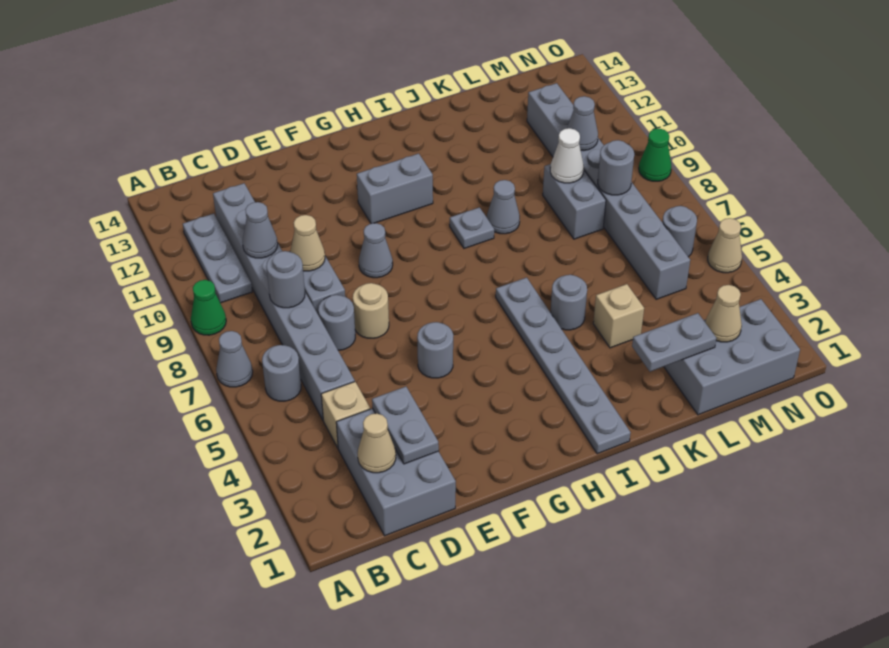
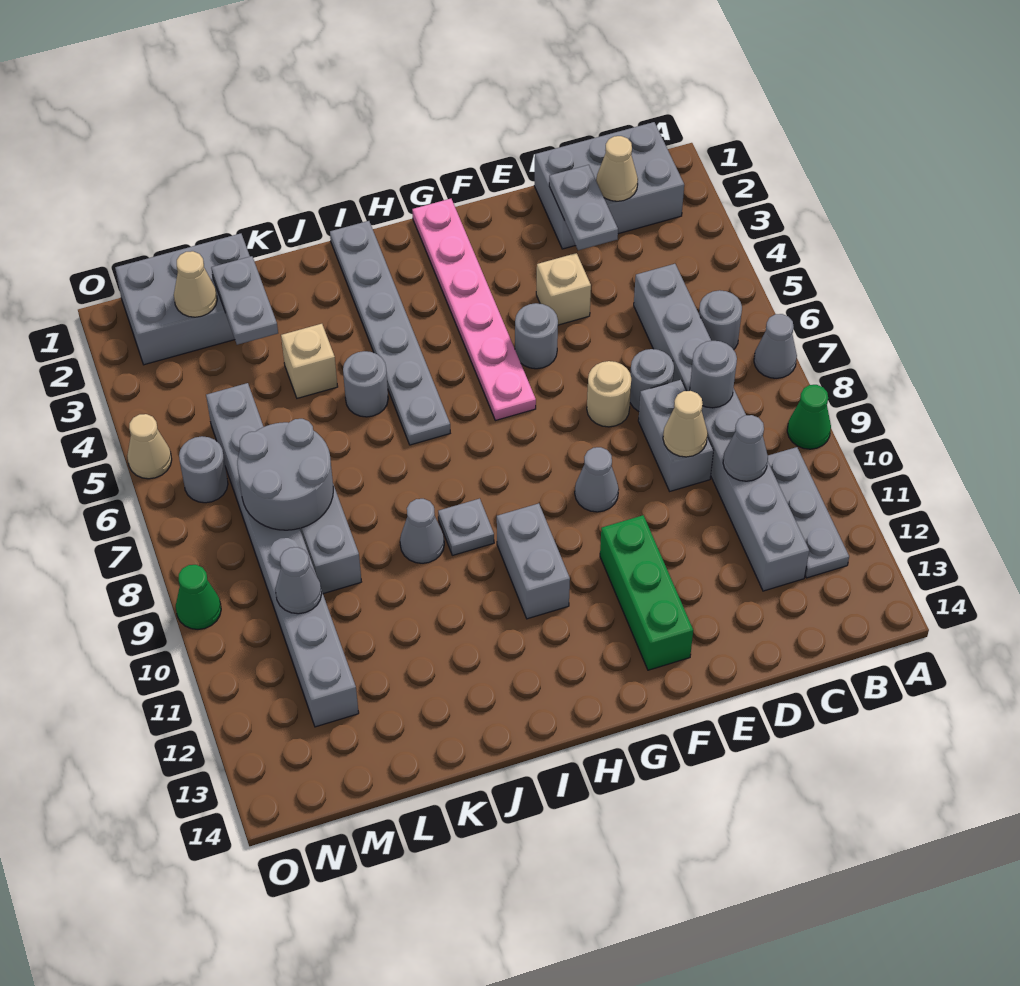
grey 2x3 brick [336,408,456,536] -> grey 2x3 brick turned to [534,122,684,249]
tan 1x1 brick [321,382,370,448] -> tan 1x1 brick moved to [536,253,591,325]
none -> green 1x3 brick [600,515,693,670]
none -> pink 1x6 plate [412,199,536,421]
grey 1x2 brick [357,154,433,224] -> grey 1x2 brick turned to [497,503,570,619]
grey 1x2 plate [632,313,716,372] -> grey 1x2 plate turned to [211,256,278,345]
white 1x1 cone [550,128,584,183] -> none
grey 1x1 round brick [598,140,634,195] -> grey 2x2 round brick [237,419,333,530]

